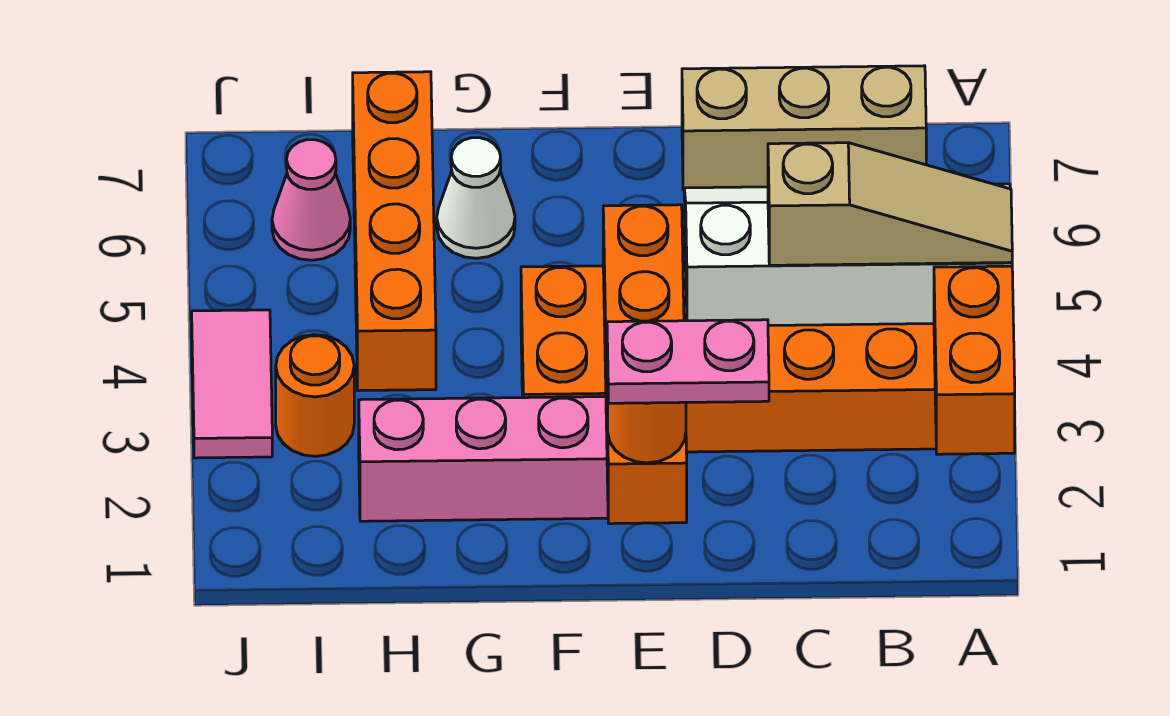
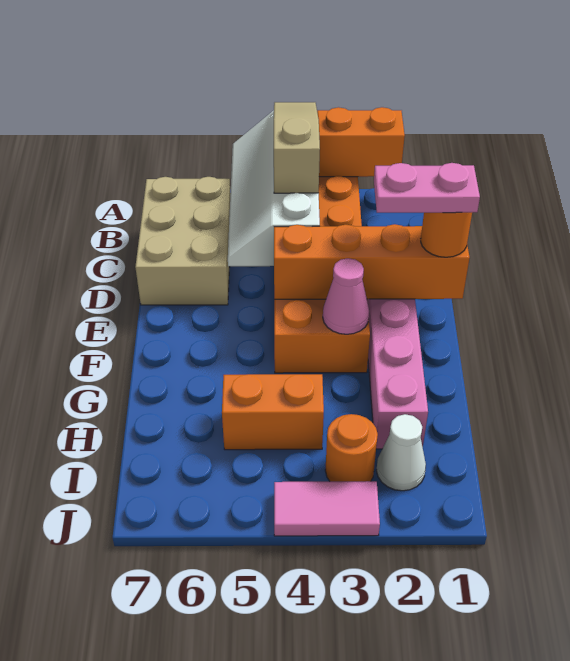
tan 1x3 brick [682,66,926,190] -> tan 2x3 brick [135,177,231,305]
pink 1x2 plate [607,320,769,403] -> pink 1x2 plate turned to [374,163,480,213]
white 1x1 cone [437,138,515,258] -> white 1x1 cone moved to [376,414,426,491]
orange 1x4 brick [353,72,436,391] -> orange 1x2 brick [222,374,324,450]
pink 1x1 cone [272,140,350,260] -> pink 1x1 cone moved to [323,258,369,334]

